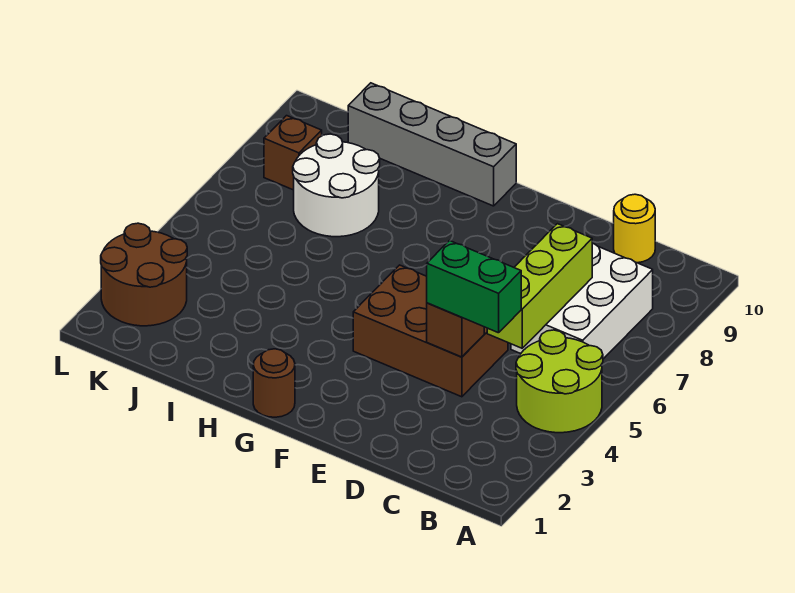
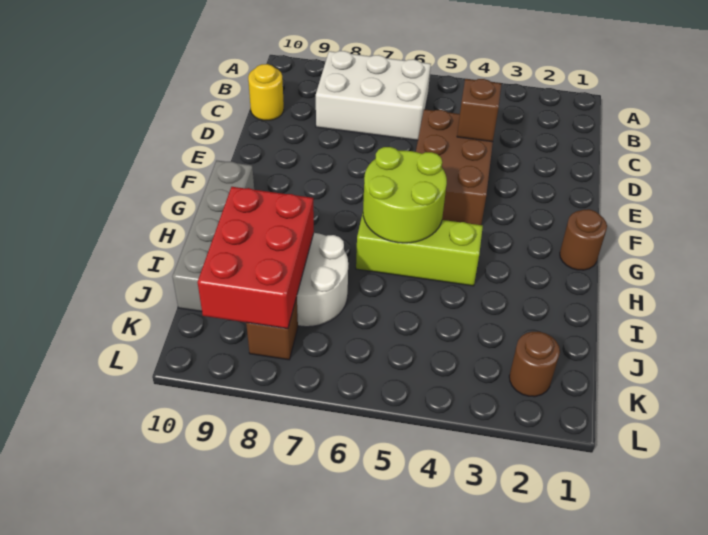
lime 2x2 round brick [516,330,603,433] -> lime 2x2 round brick moved to [363,147,447,243]
green 1x2 brick [427,241,521,333] -> none
lime 1x3 brick [487,224,592,348] -> lime 1x3 brick moved to [356,213,483,286]
none -> red 2x3 brick [197,187,314,329]
brown 2x2 round brick [101,223,187,326] -> brown 1x1 round brick [509,332,560,397]

